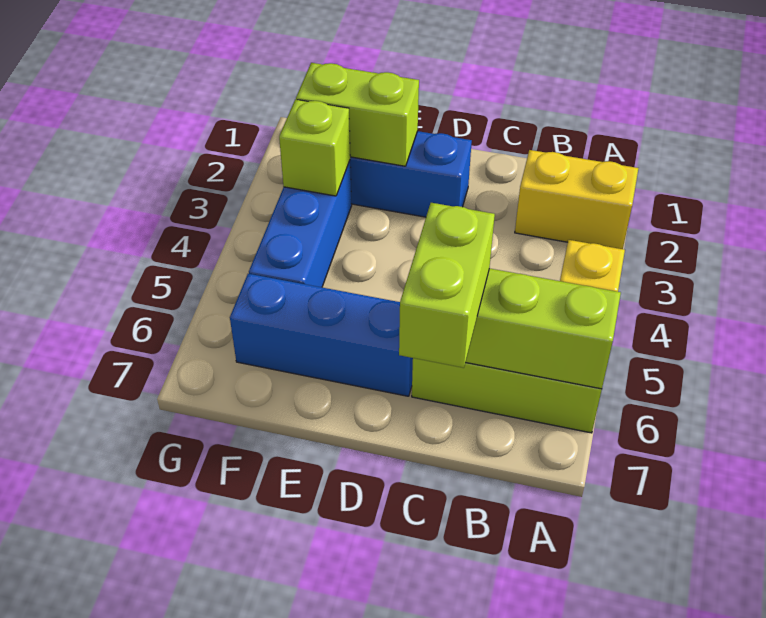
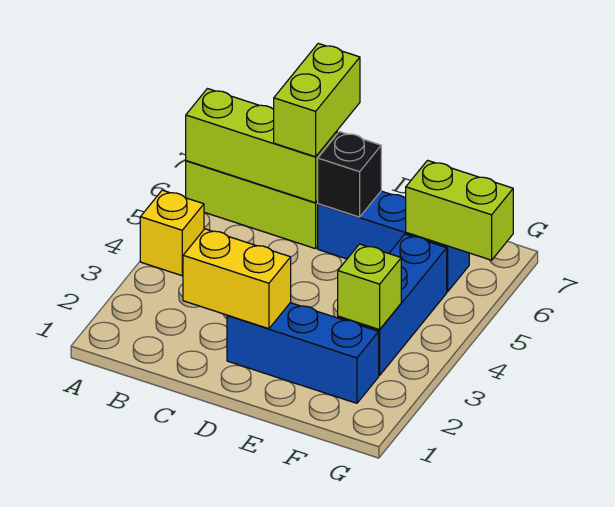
yellow 1x2 brick [515,150,638,249] -> yellow 1x2 brick moved to [183,229,291,329]
none -> black 1x1 brick [318,132,381,217]
lime 1x2 brick [296,63,419,166] -> lime 1x2 brick moved to [406,160,513,260]

